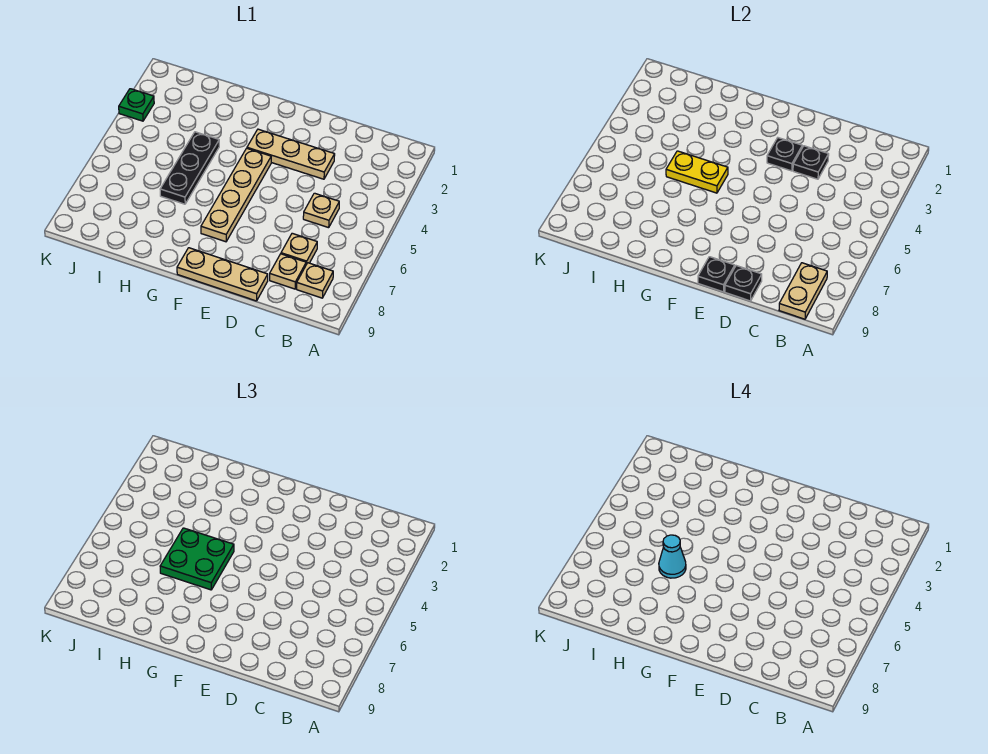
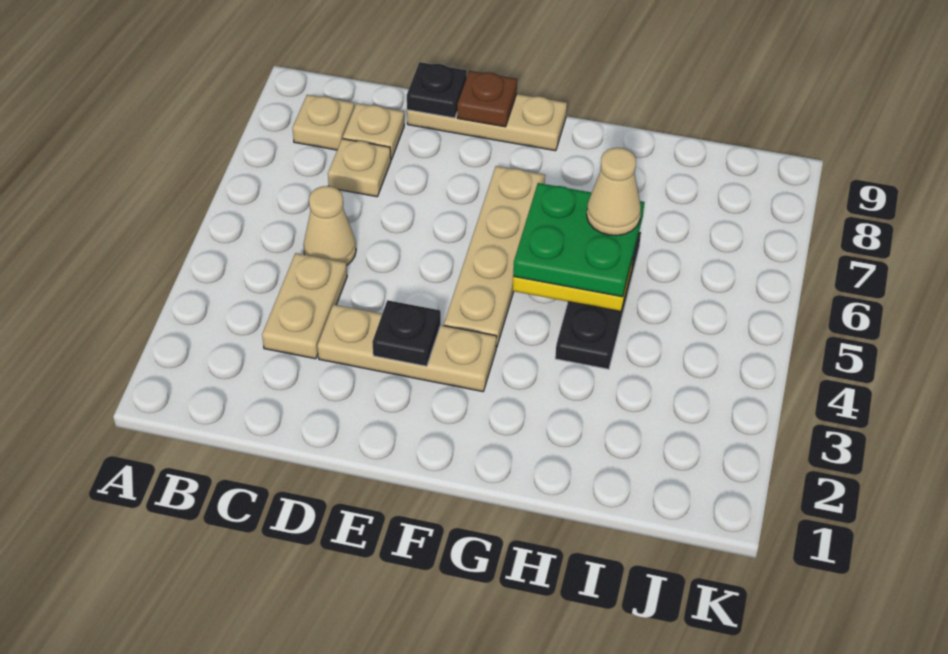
tan 1x2 plate [779,263,827,319] -> tan 1x2 plate moved to [262,253,347,359]
tan 1x1 plate [303,193,339,228] -> tan 1x1 cone [303,186,356,266]
black 1x1 plate [793,146,829,179] -> none
black 1x1 plate [698,257,735,292] -> brown 1x1 plate [457,71,517,127]
cyan 1x1 cone [659,535,686,578] -> tan 1x1 cone [587,148,641,236]
green 1x1 plate [119,89,154,121] -> none

